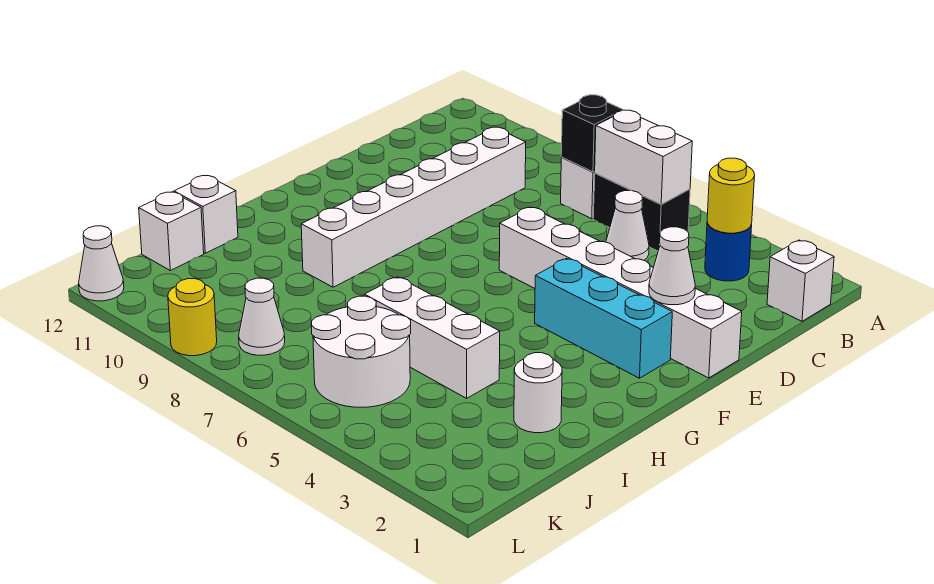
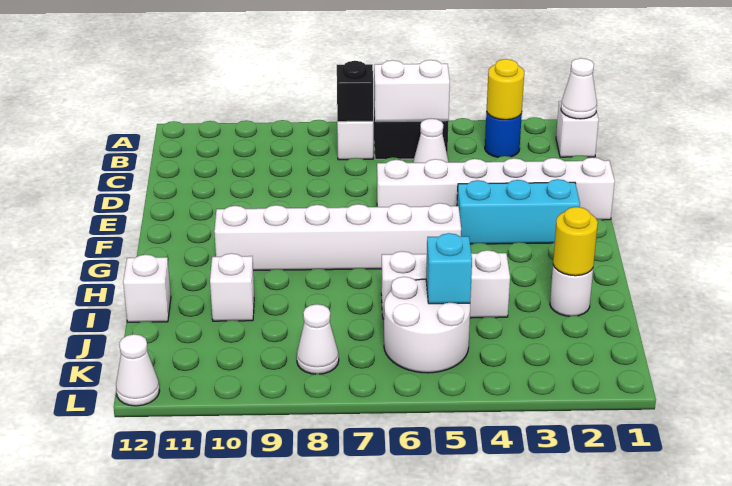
white 1x6 brick [301,127,526,287] -> white 1x6 brick turned to [214,203,461,271]
white 1x1 cone [649,227,695,305] -> white 1x1 cone moved to [561,58,597,119]
none -> cyan 1x1 brick [426,233,472,304]
white 1x1 brick [139,192,204,270] -> white 1x1 brick moved to [210,253,254,321]
yellow 1x1 round brick [168,279,217,356] -> yellow 1x1 round brick moved to [553,207,598,276]

